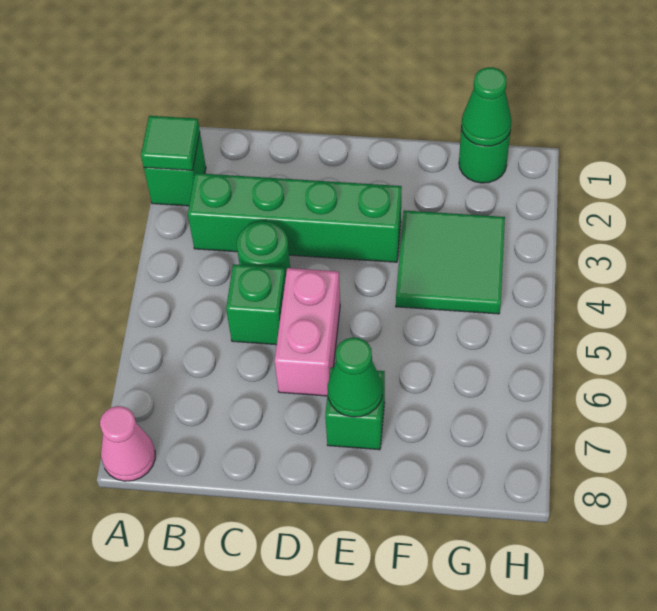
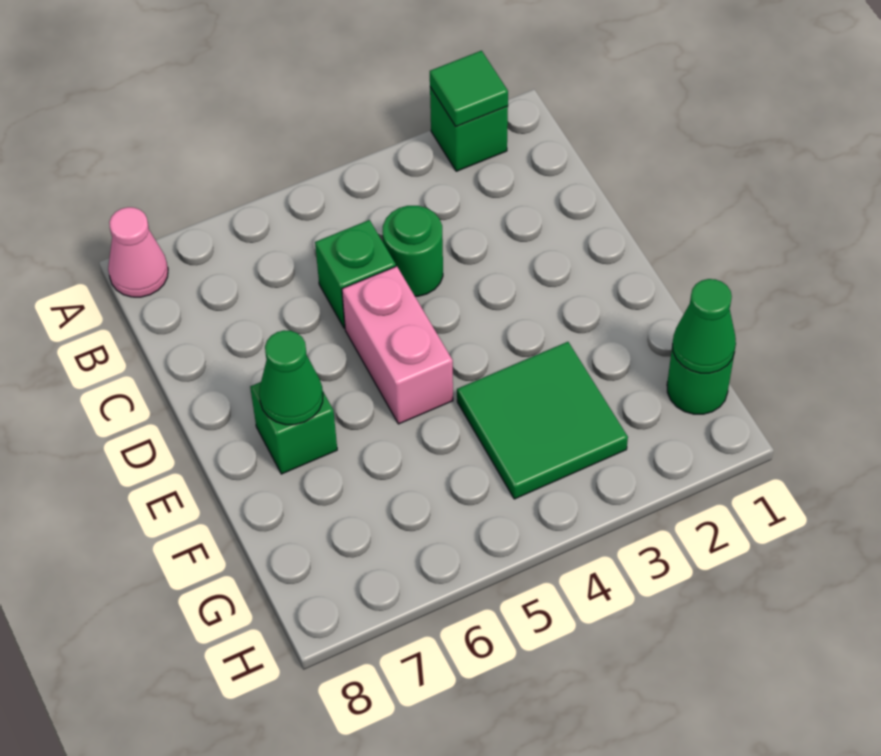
green 1x4 brick [188,173,402,262] -> none
pink 1x2 brick [275,268,340,396] -> pink 1x2 brick turned to [342,266,453,424]

